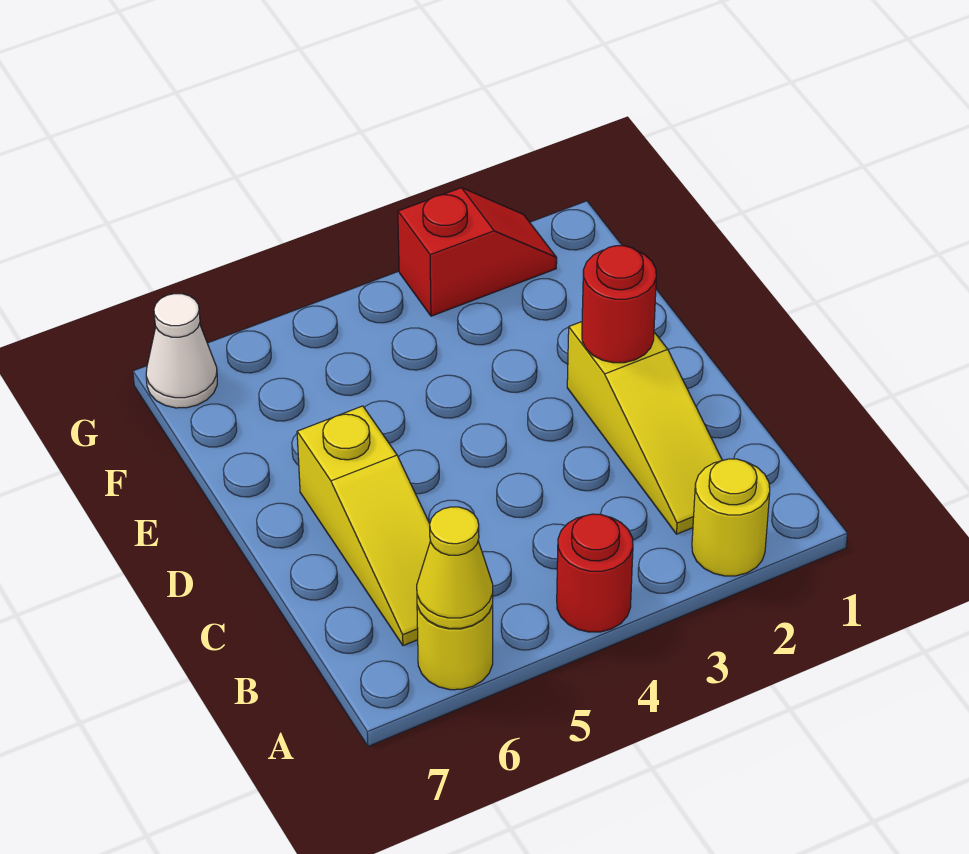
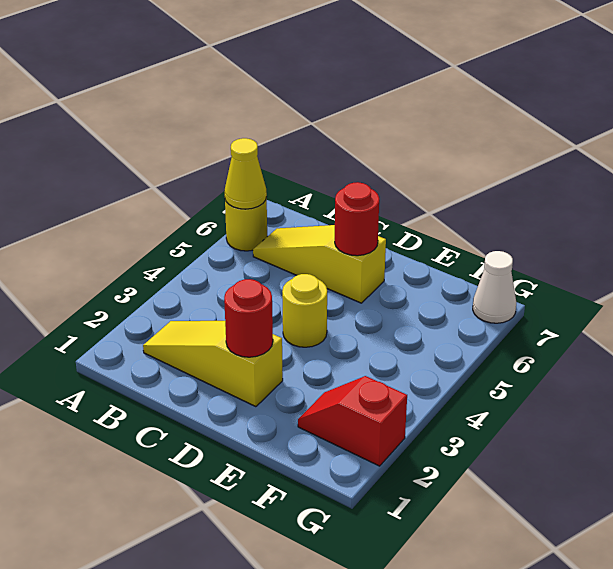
yellow 1x1 round brick [692,459,770,576] -> yellow 1x1 round brick moved to [282,274,327,347]
red 1x1 round brick [557,514,633,632] -> red 1x1 round brick moved to [335,182,379,256]
red 1x2 slope [398,188,557,316] -> red 1x2 slope turned to [298,376,407,466]

